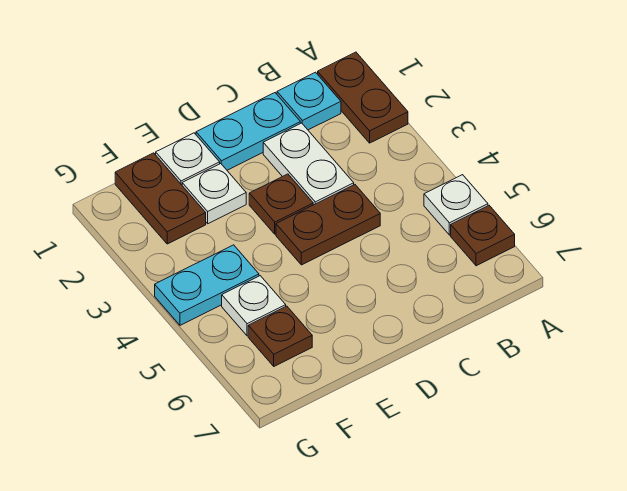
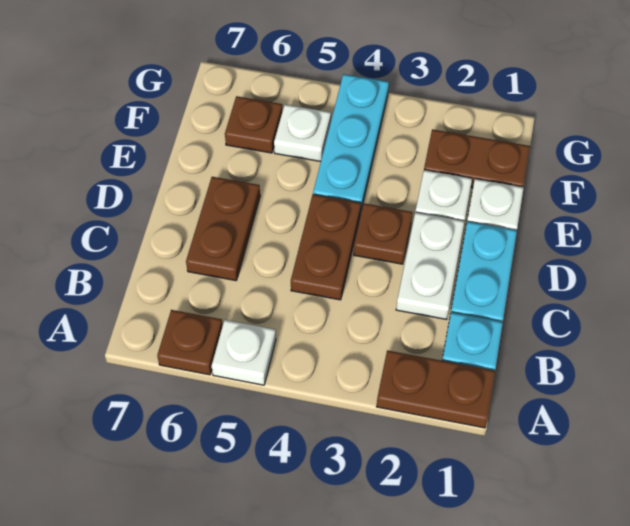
white 1x2 plate [263,123,354,205] -> white 1x2 plate turned to [396,212,465,319]
none -> brown 1x2 plate [186,177,260,281]
cyan 1x2 plate [155,245,259,325] -> cyan 1x3 plate [313,74,389,210]

